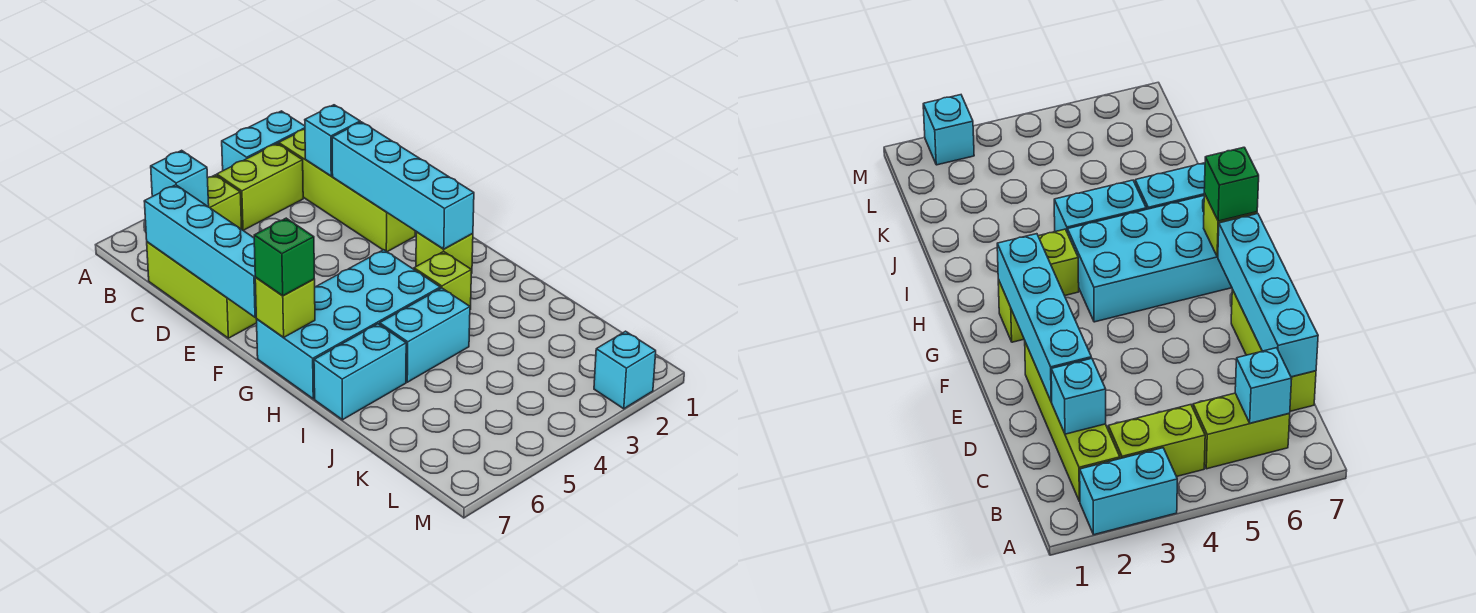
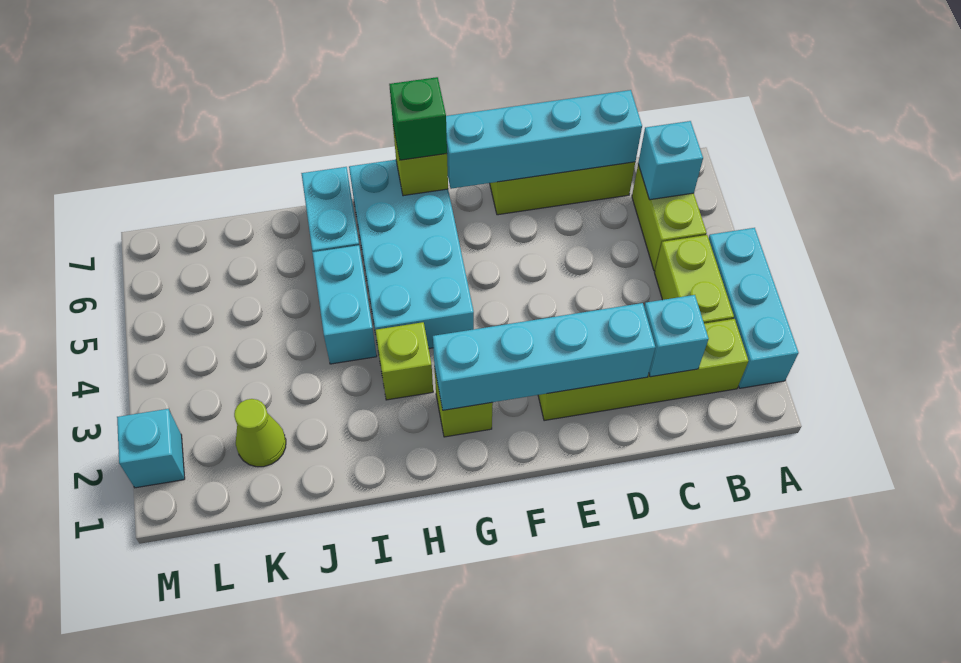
cyan 1x2 brick [222,111,305,171] -> cyan 1x3 brick [709,228,799,388]
none -> lime 1x1 cone [234,399,286,467]

